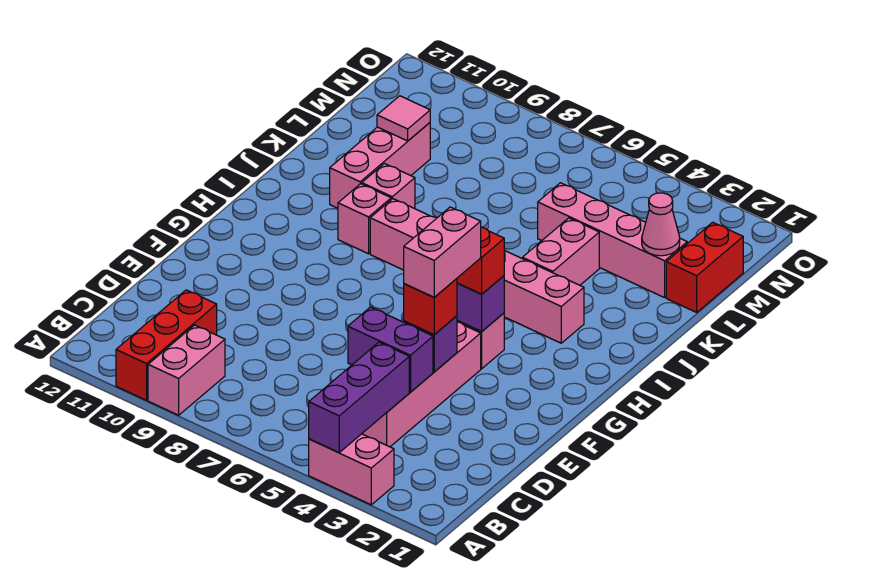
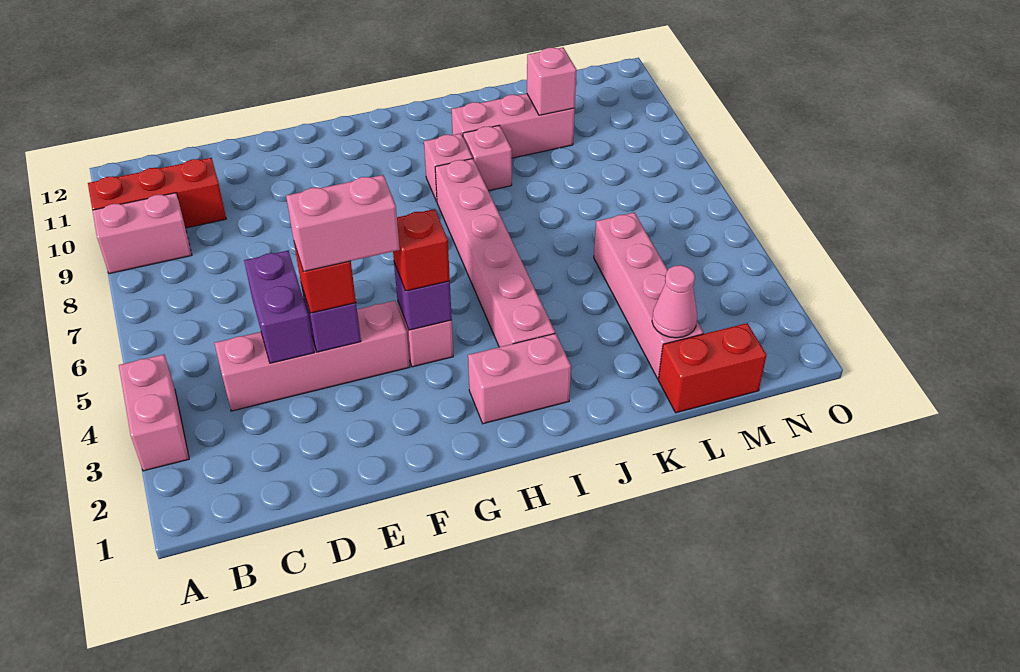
purple 1x3 brick [309,342,409,453] -> none
pink 1x2 brick [522,218,599,285] -> pink 1x2 brick moved to [468,333,571,424]
pink 1x1 tile [377,96,430,141] -> pink 1x1 brick [527,47,577,115]

